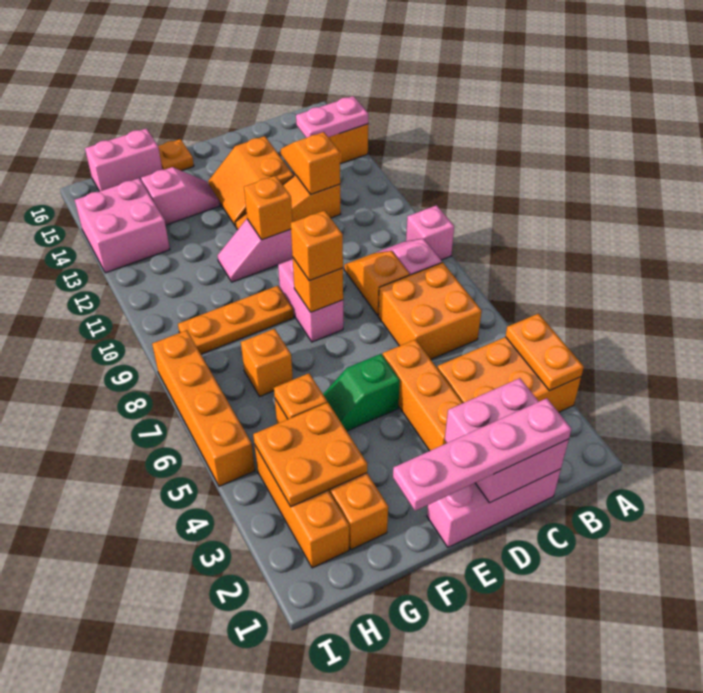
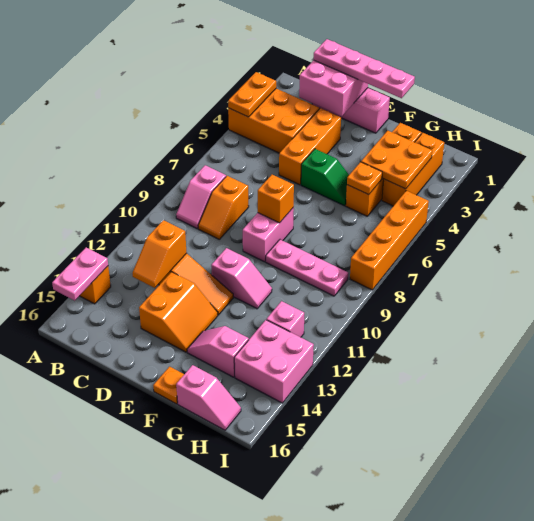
pink 1x1 brick [406,205,454,260] -> pink 1x1 brick moved to [267,301,304,337]
pink 1x2 plate [296,96,368,138] -> pink 1x2 plate turned to [52,247,108,301]
orange 2x2 brick [378,262,482,359] -> none
orange 1x1 brick [291,210,343,281] -> none
orange 1x1 brick [244,176,292,240] -> none
orange 1x3 plate [178,286,294,354] -> pink 1x3 plate [266,240,348,296]
orange 1x1 brick [241,329,293,396] -> none
pink 1x2 brick [85,128,162,191] -> pink 1x2 slope [176,365,241,430]

